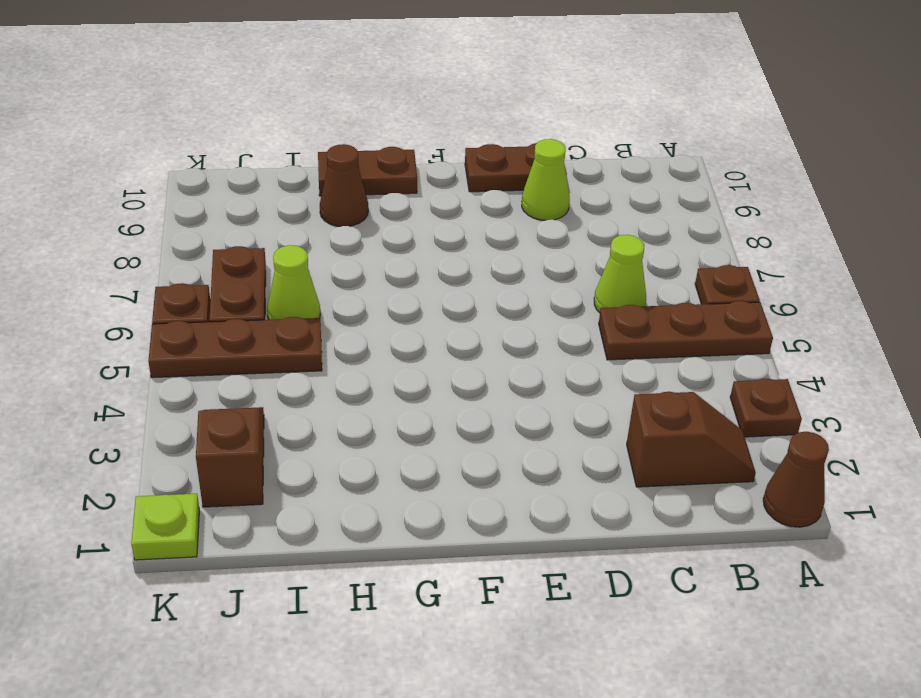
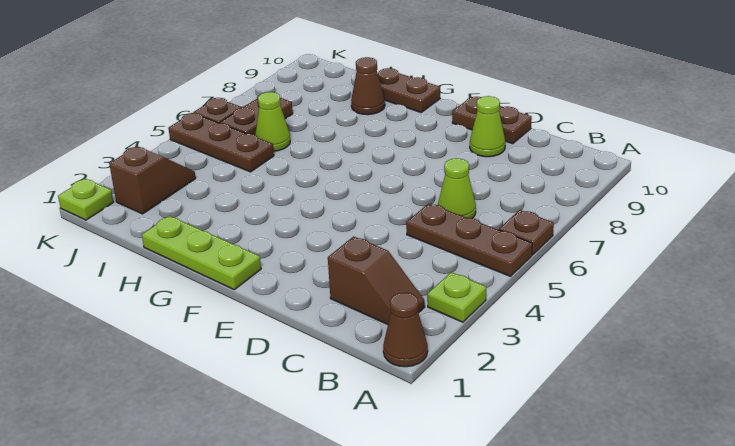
brown 1x1 plate [730,379,802,437] -> lime 1x1 plate [427,272,486,322]
none -> lime 1x3 plate [142,216,261,290]

